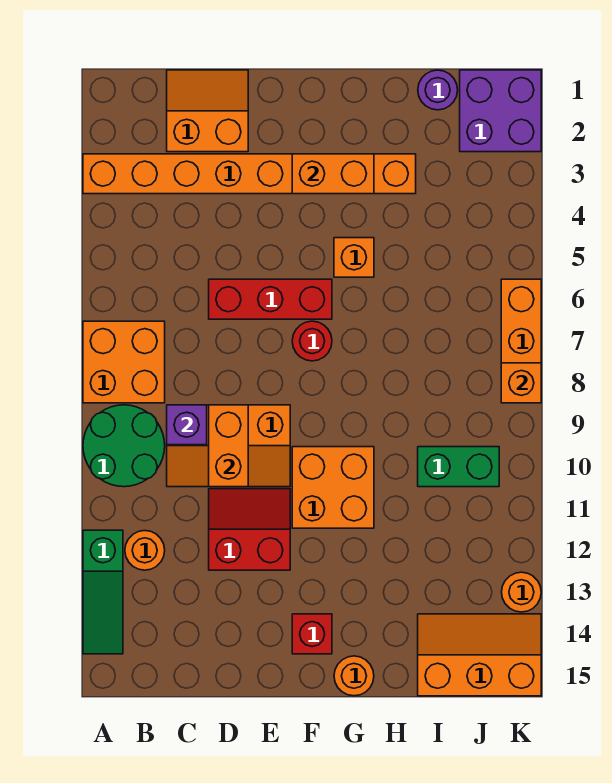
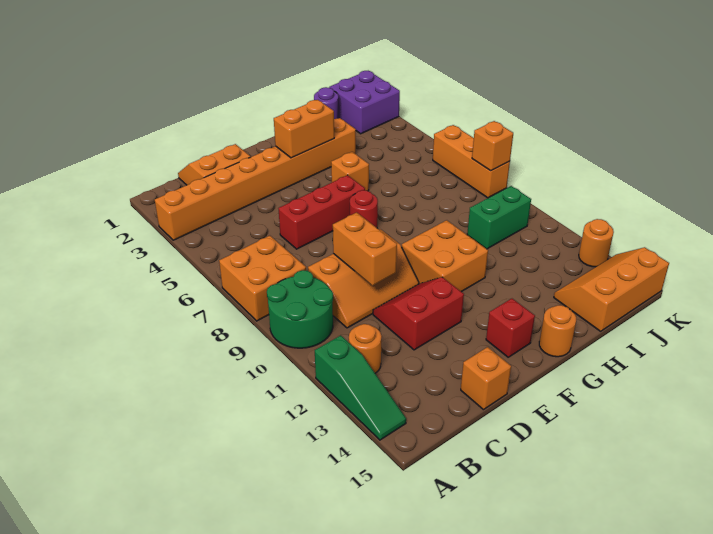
purple 1x1 brick [167,405,207,445] -> none
none -> orange 1x1 brick [461,347,511,410]

